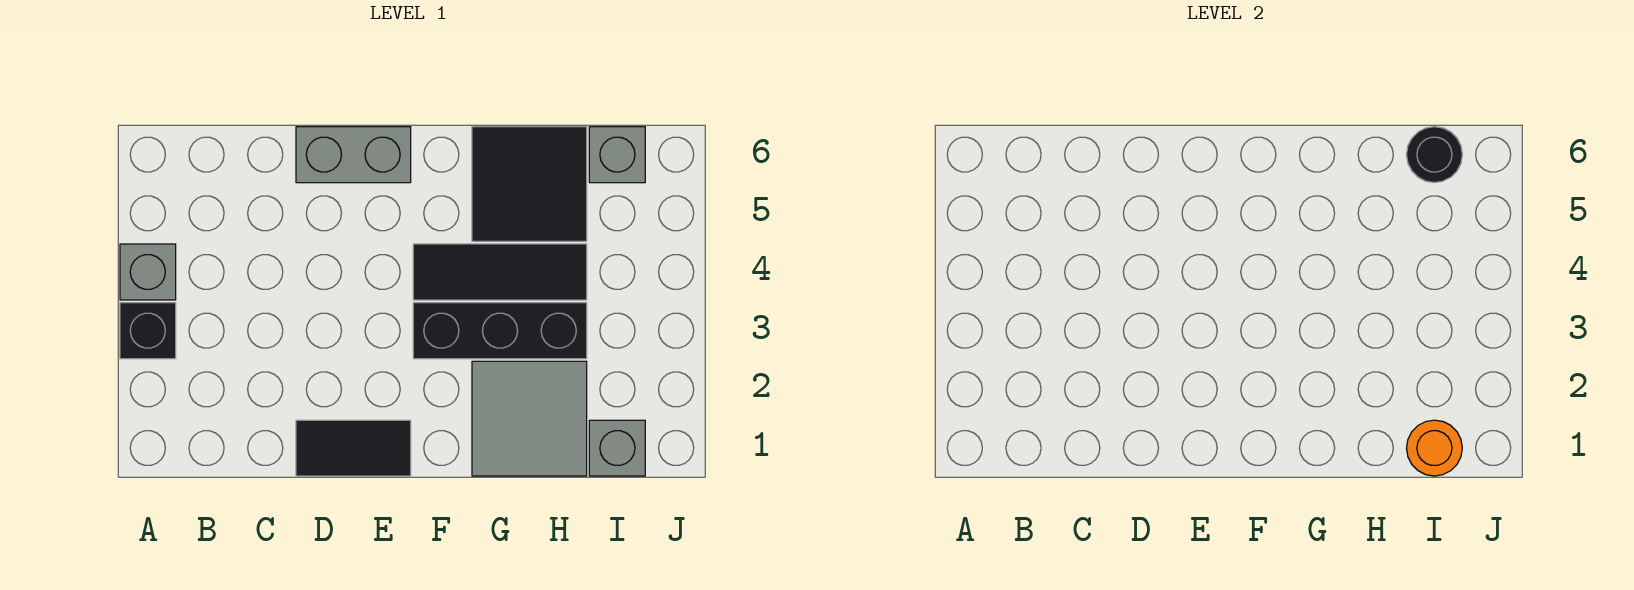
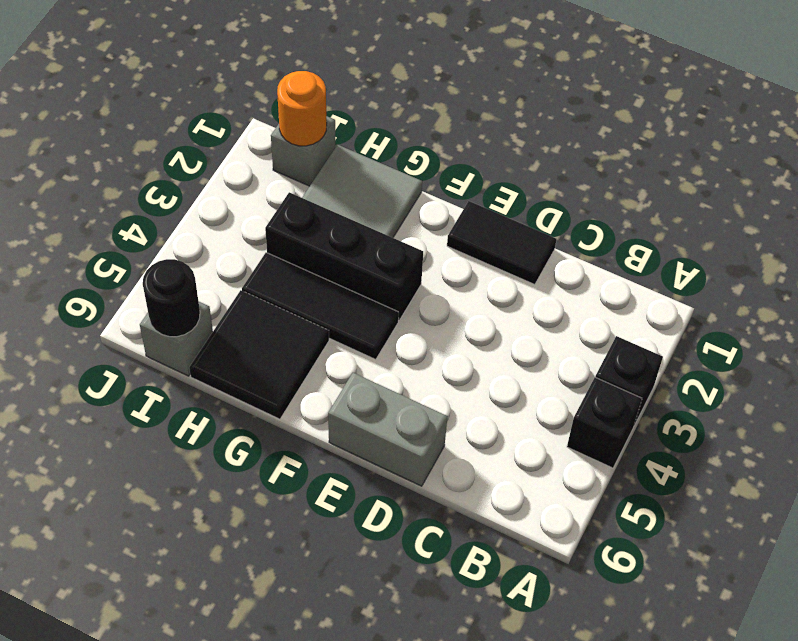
grey 1x1 brick [120,244,176,300] -> black 1x1 brick [567,377,642,468]

